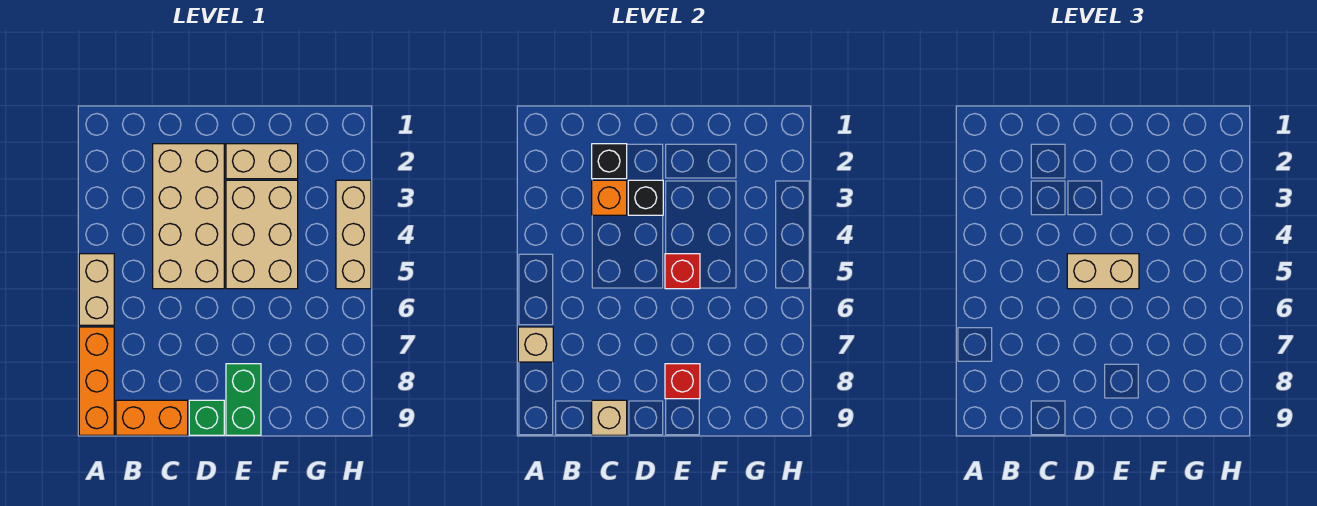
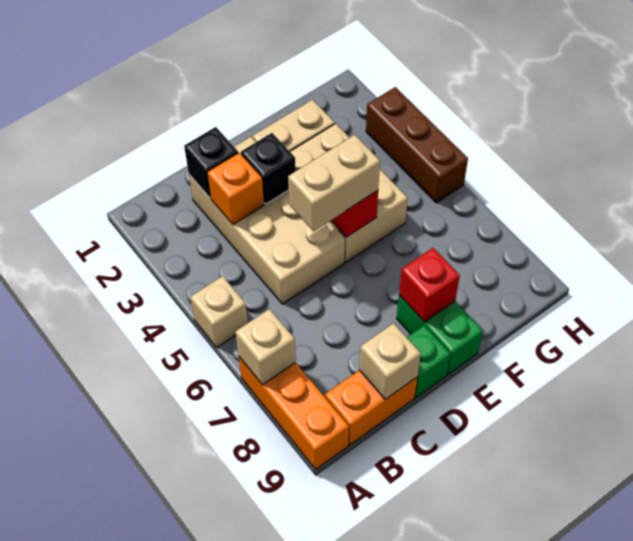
tan 1x2 brick [79,254,114,325] -> tan 1x1 brick [190,276,248,347]
tan 1x3 brick [336,180,371,289] -> brown 1x3 brick [366,87,468,203]

